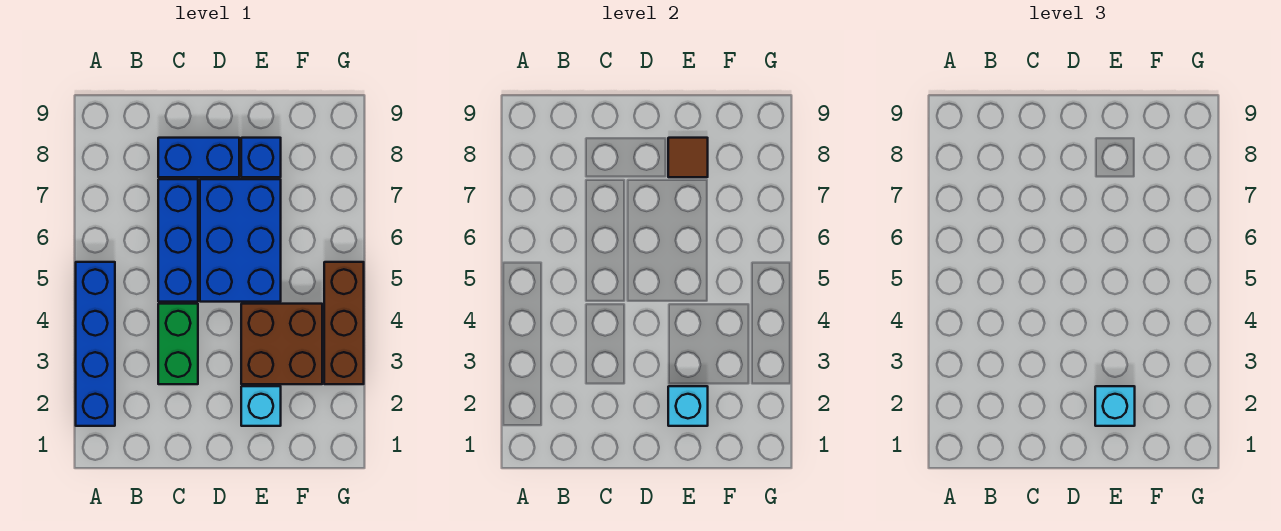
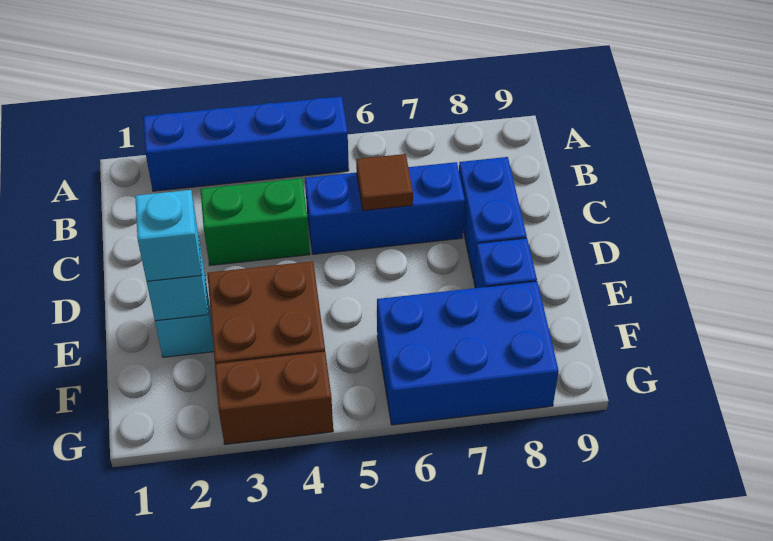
blue 2x3 brick [200,179,281,302] -> blue 2x3 brick moved to [377,281,559,425]
brown 1x1 tile [668,138,708,177] -> brown 1x1 tile moved to [356,154,413,211]
brown 1x3 brick [324,262,364,384] -> brown 1x2 brick [215,351,333,444]

